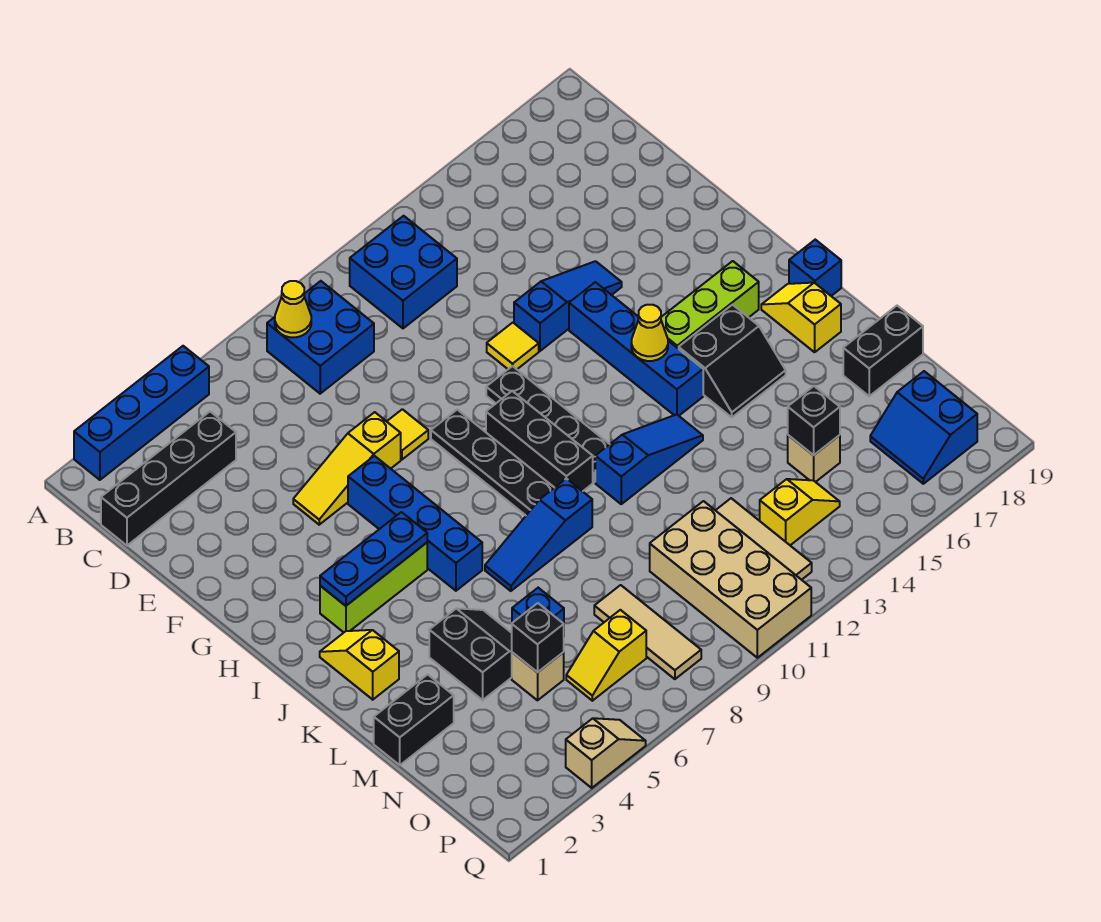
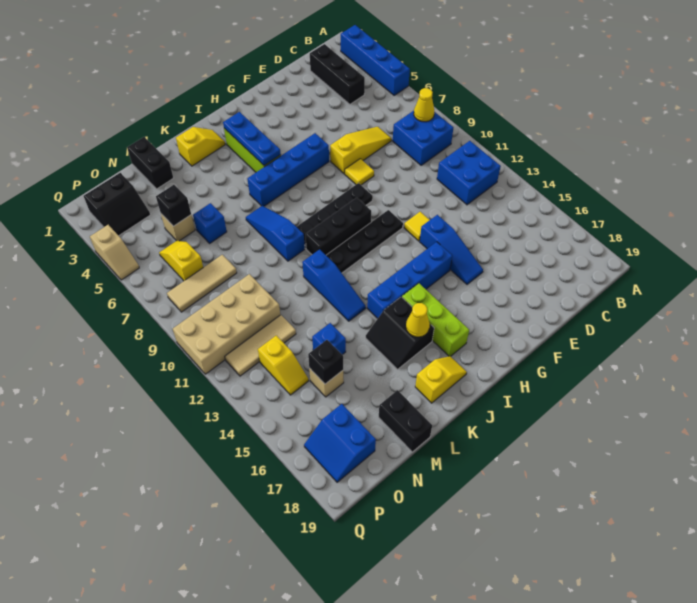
black 1x4 brick [101,412,236,546] -> black 1x3 brick [310,44,365,104]
yellow 1x3 slope [293,412,401,525] -> yellow 1x3 slope turned to [330,127,391,174]
yellow 1x1 cone [631,305,668,361] -> yellow 1x1 cone moved to [406,303,430,337]
blue 1x1 brick [789,240,841,296] -> blue 1x1 brick moved to [312,323,346,355]
black 2x2 slope [429,608,512,700] -> black 2x2 slope moved to [84,173,150,236]
blue 2x2 slope [870,371,977,484] -> blue 2x2 slope turned to [304,404,376,482]

